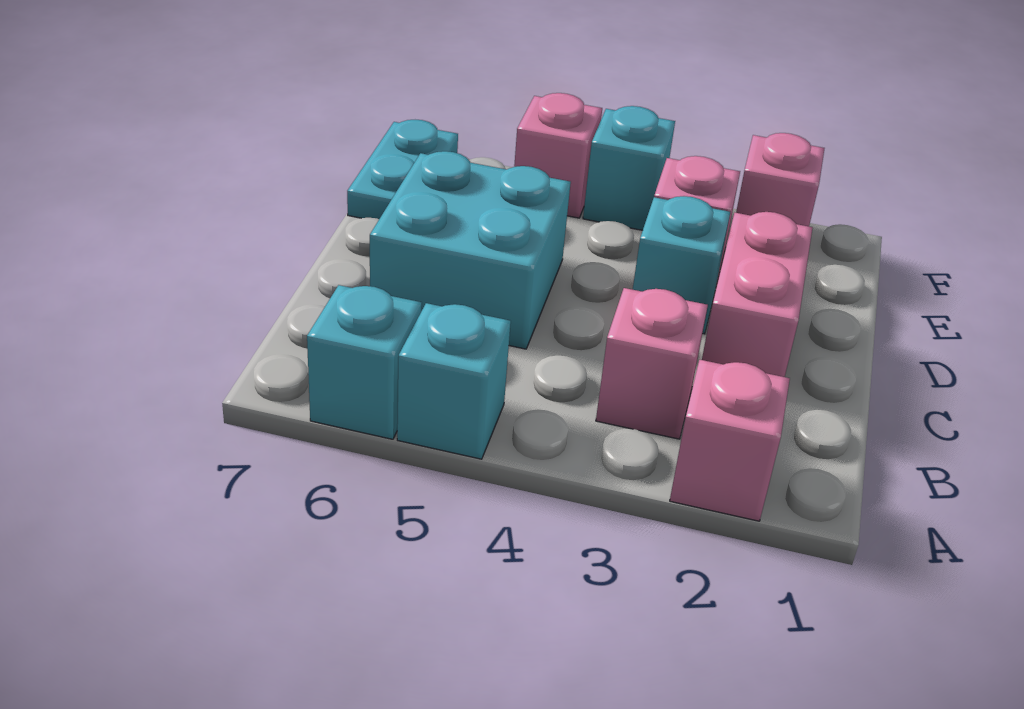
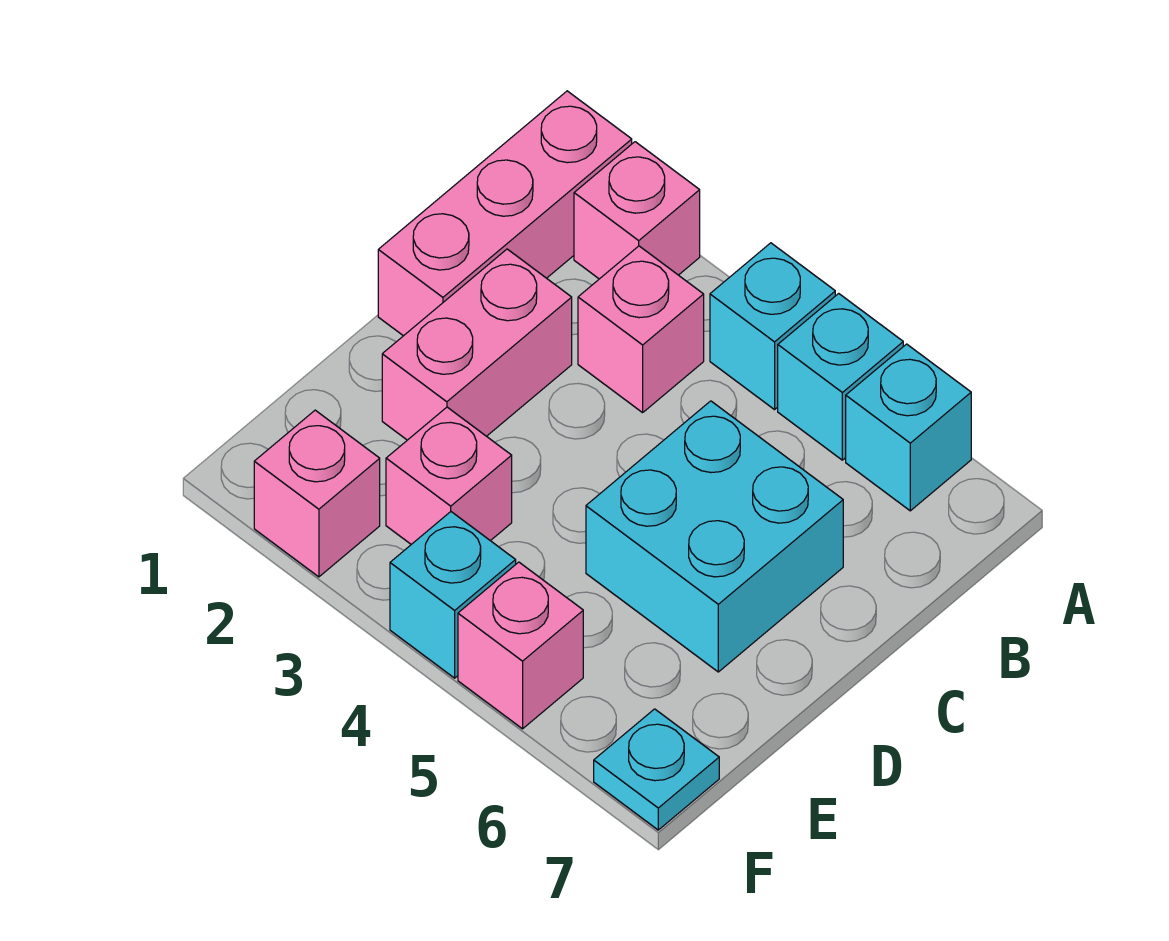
none -> pink 1x3 brick [378,91,632,336]
cyan 1x1 brick [633,196,730,334] -> cyan 1x1 brick moved to [710,243,835,410]
cyan 1x2 plate [347,120,458,219] -> cyan 1x1 plate [594,709,719,830]

